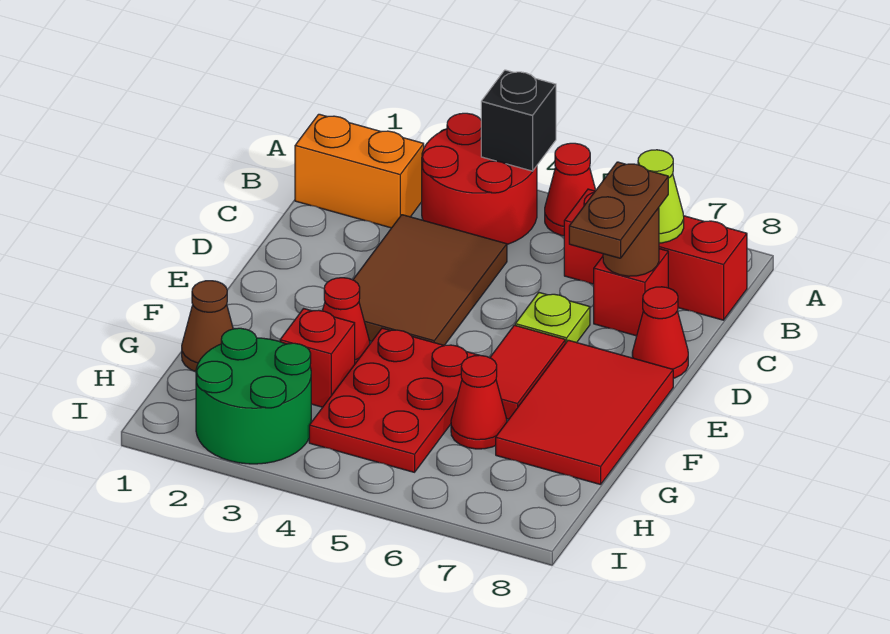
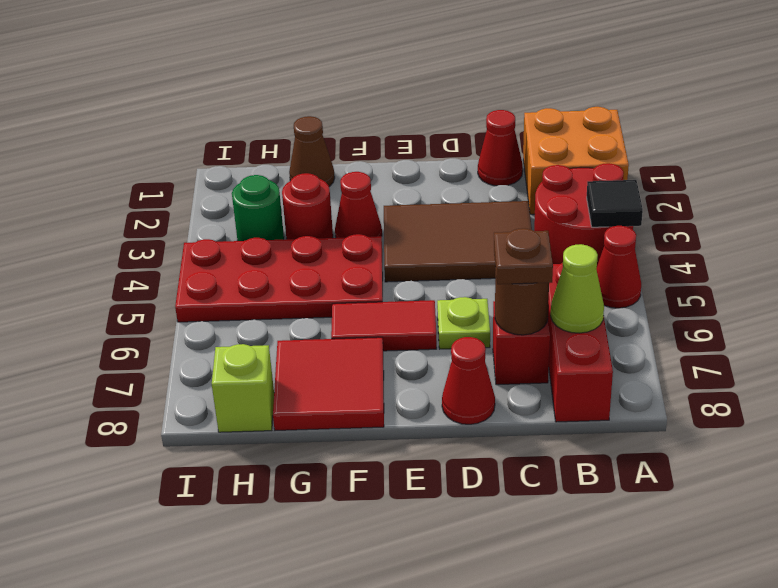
black 1x1 brick [481,70,556,171] -> black 1x1 tile [587,180,643,227]
orange 1x2 brick [295,114,424,228] -> orange 2x2 brick [523,107,629,214]
brown 1x2 plate [569,162,668,258] -> brown 1x1 plate [494,228,553,284]
red 2x3 tile [496,340,673,485] -> red 2x2 tile [273,337,384,430]
red 2x3 plate [309,328,479,472] -> red 2x4 plate [175,234,383,322]
red 1x1 brick [280,309,355,407] -> red 1x1 round brick [282,173,333,239]
red 1x1 cone [451,355,507,449] -> red 1x1 cone moved to [478,110,523,186]
green 2x2 round brick [196,328,311,464] -> green 1x1 round brick [232,175,284,241]
none -> lime 1x1 brick [212,344,274,432]

